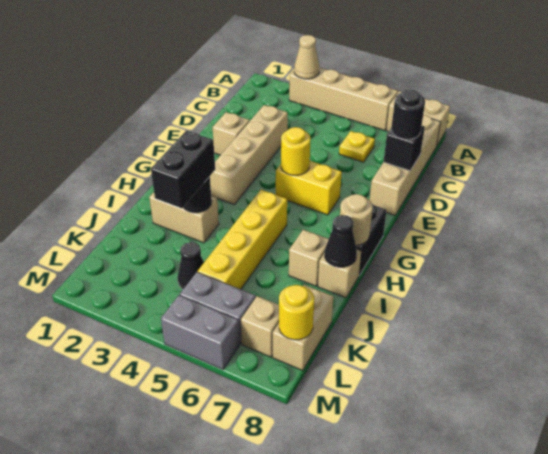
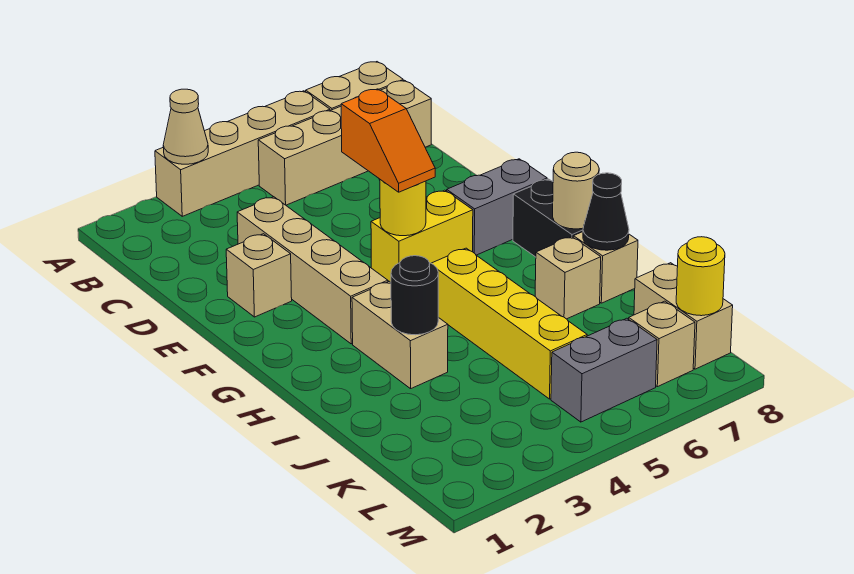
tan 1x4 brick [370,115,440,215] -> tan 1x4 brick turned to [258,80,431,205]
yellow 1x1 plate [339,131,375,162] -> none
black 1x1 brick [384,126,425,171] -> none
black 1x1 round brick [391,89,425,139] -> none
none -> orange 1x2 slope [341,89,435,192]
tan 1x2 brick [149,192,219,243] -> tan 1x2 brick turned to [352,281,448,389]
black 1x2 brick [151,131,215,208] -> none
black 1x1 cone [178,242,204,289] -> none
grey 1x2 brick [161,295,240,369] -> grey 1x2 brick moved to [447,159,547,255]

